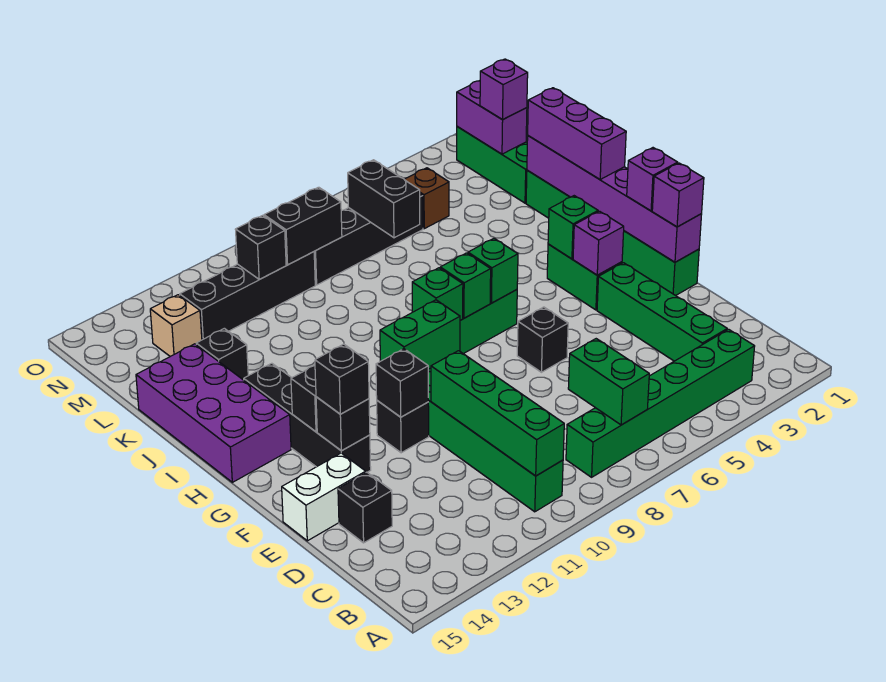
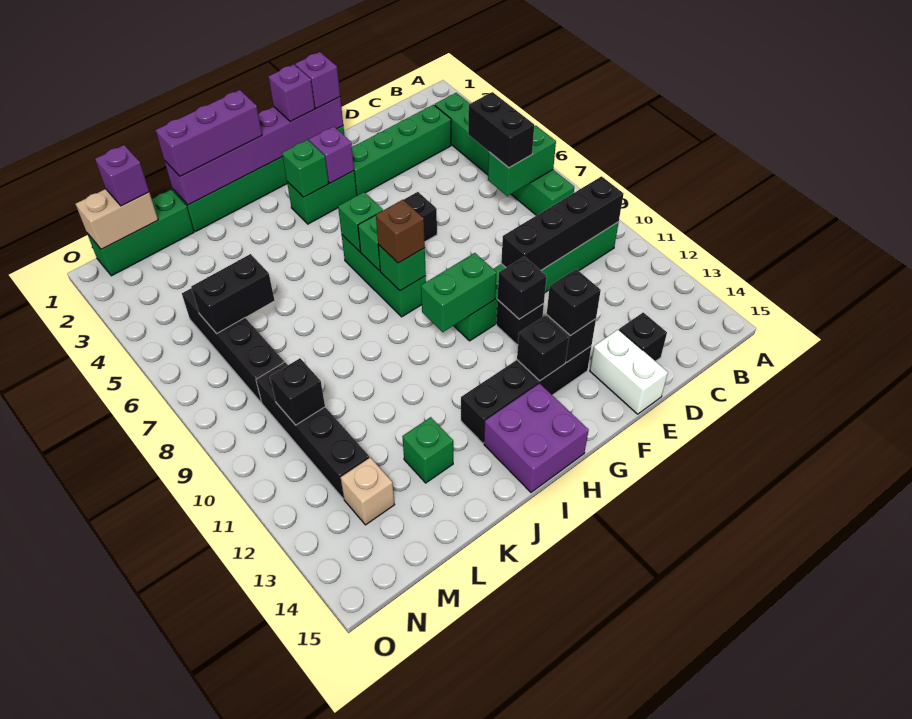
green 1x4 brick [431,351,564,476] -> black 1x4 brick [501,176,623,270]
green 1x2 brick [380,300,460,369] -> green 1x2 brick turned to [421,253,496,332]
purple 2x4 brick [136,344,291,482] -> purple 2x2 brick [484,384,589,492]
black 1x1 brick [196,328,248,380] -> green 1x1 brick [402,417,453,483]
purple 1x2 brick [457,81,527,154] -> tan 1x2 brick [76,189,158,249]
brown 1x1 brick [404,168,449,229] -> brown 1x1 brick moved to [376,200,425,263]
black 1x2 brick [264,187,342,265] -> black 1x2 brick moved to [468,92,534,168]

